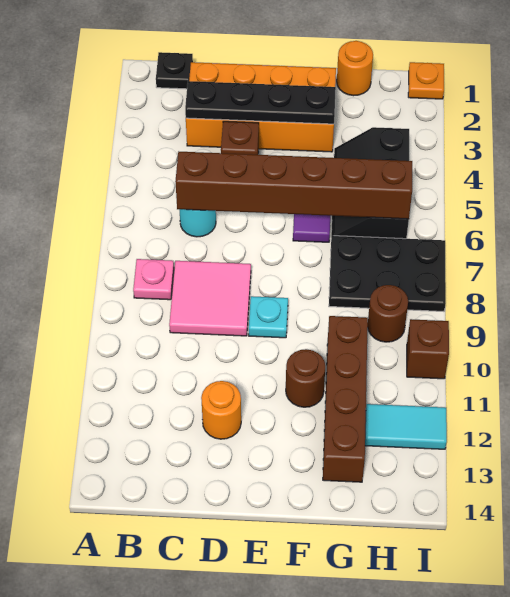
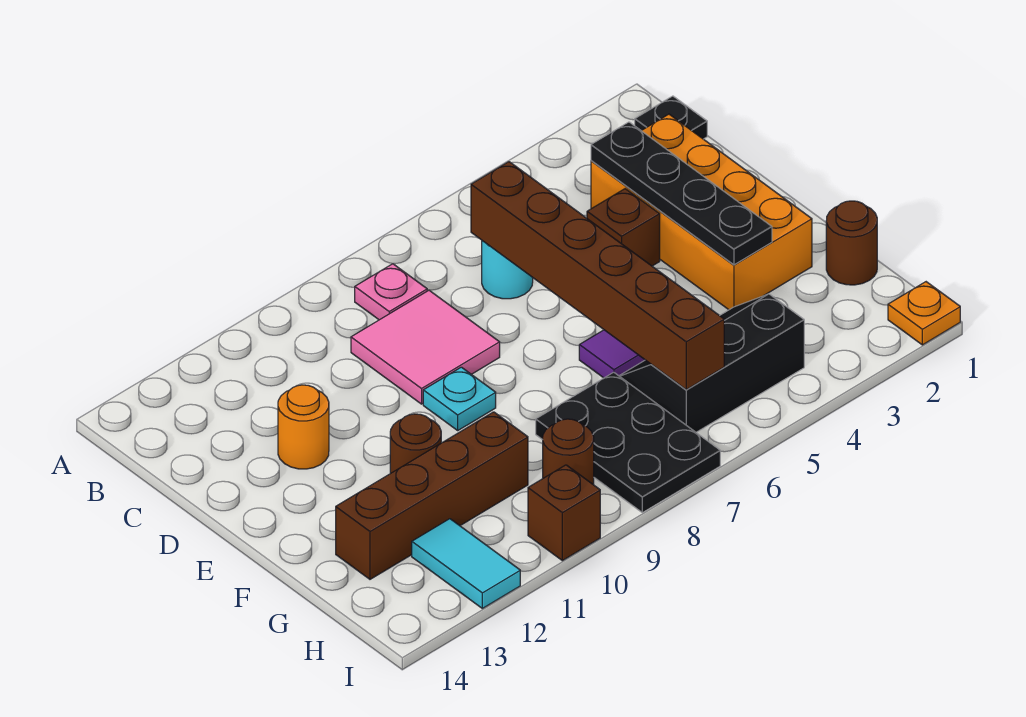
orange 1x1 round brick [337,41,373,96] -> brown 1x1 round brick [826,201,877,285]

